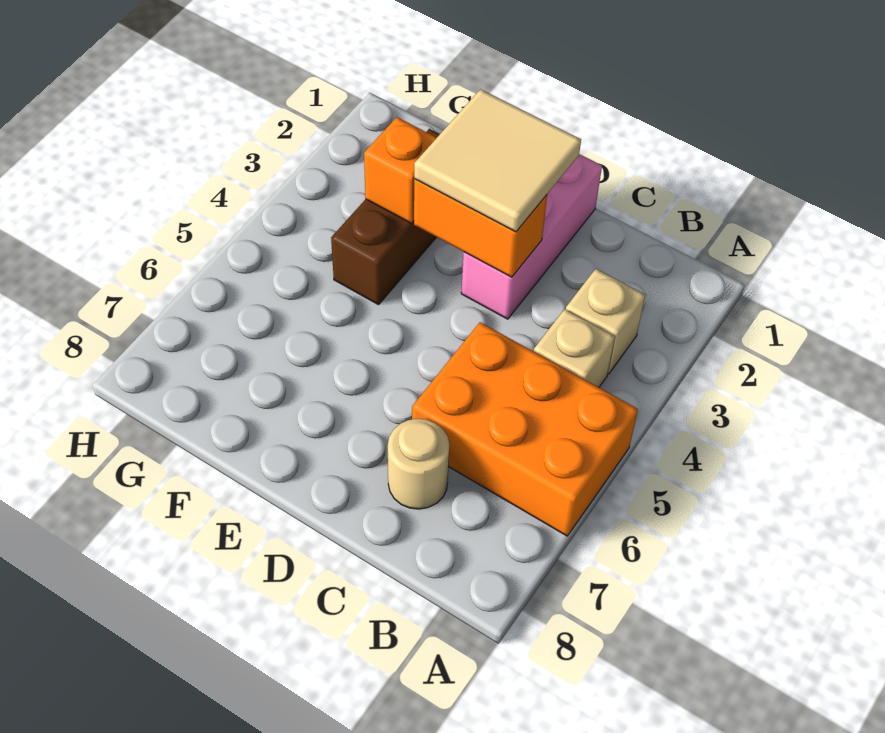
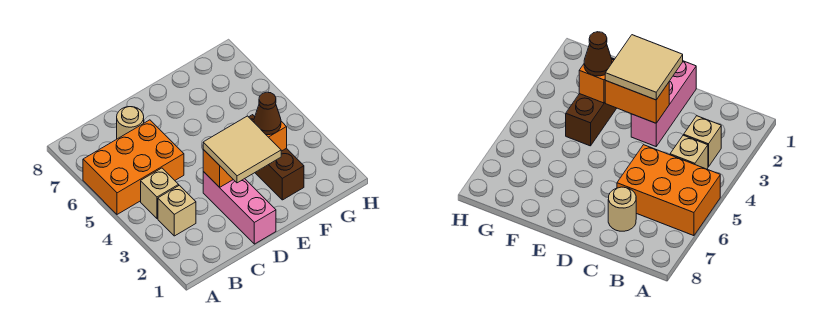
none -> brown 1x1 cone [254,92,281,135]

